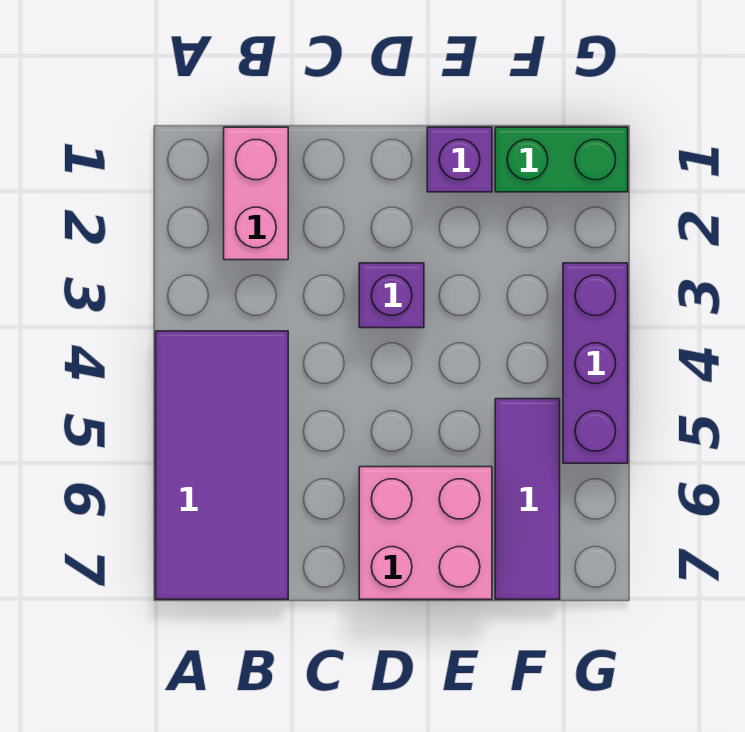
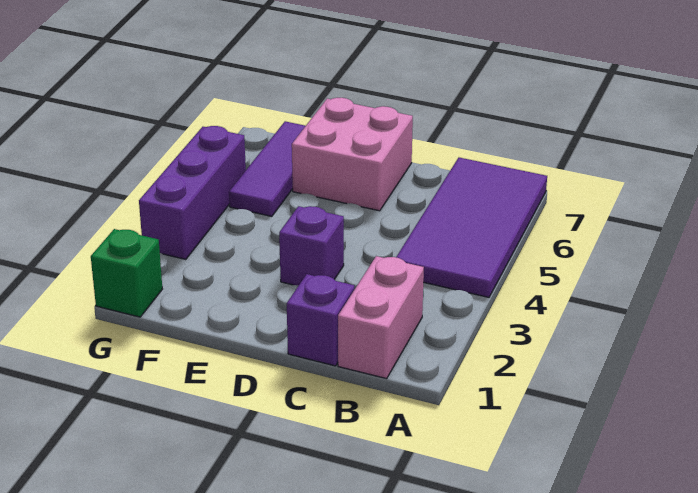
purple 1x1 brick [427,127,492,192] -> purple 1x1 brick moved to [287,274,354,366]
green 1x2 brick [495,127,628,192] -> green 1x1 brick [91,229,162,317]

